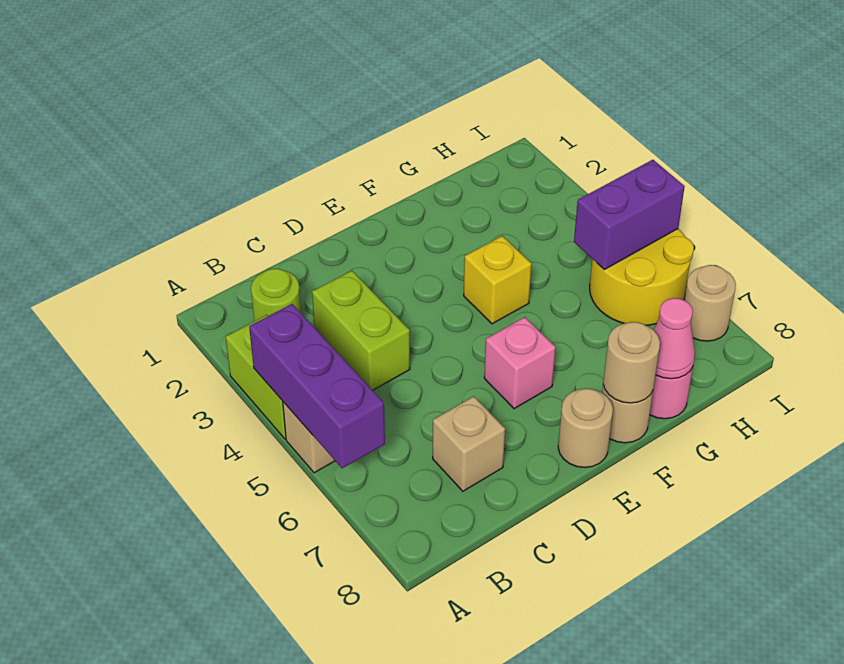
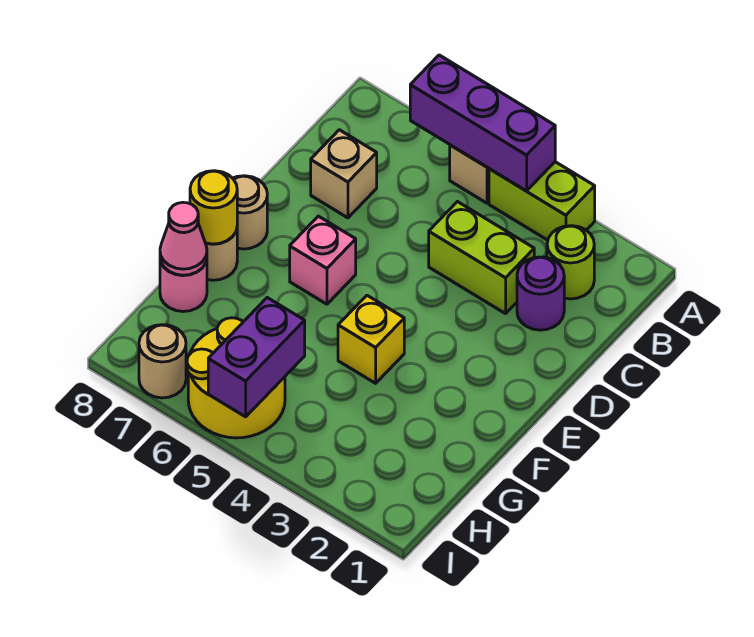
none -> purple 1x1 round brick [517,257,564,330]
tan 1x1 round brick [603,322,660,403] -> yellow 1x1 round brick [190,171,237,244]

